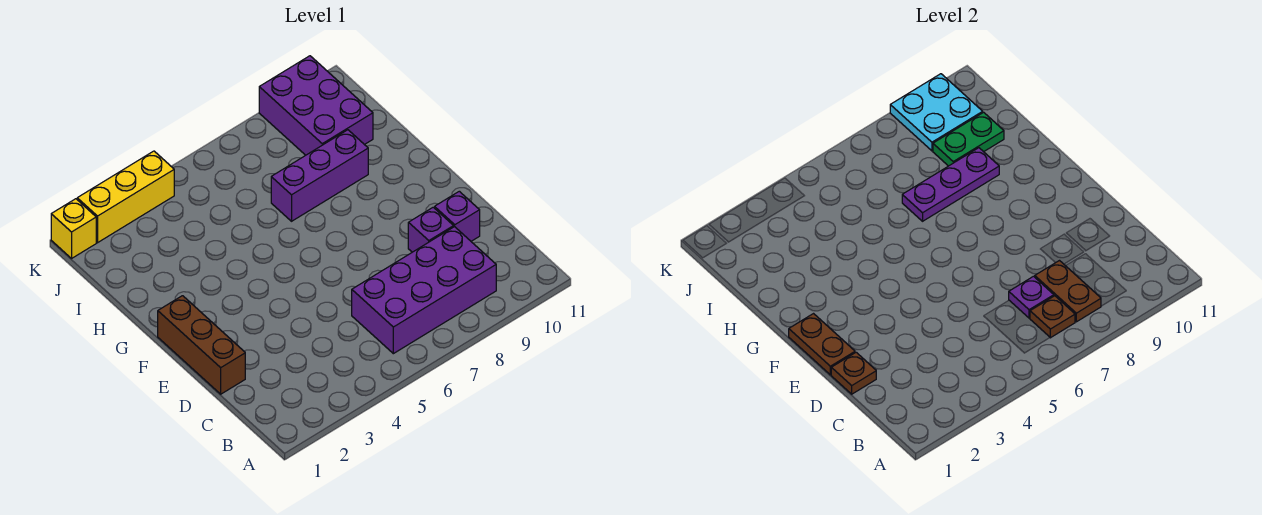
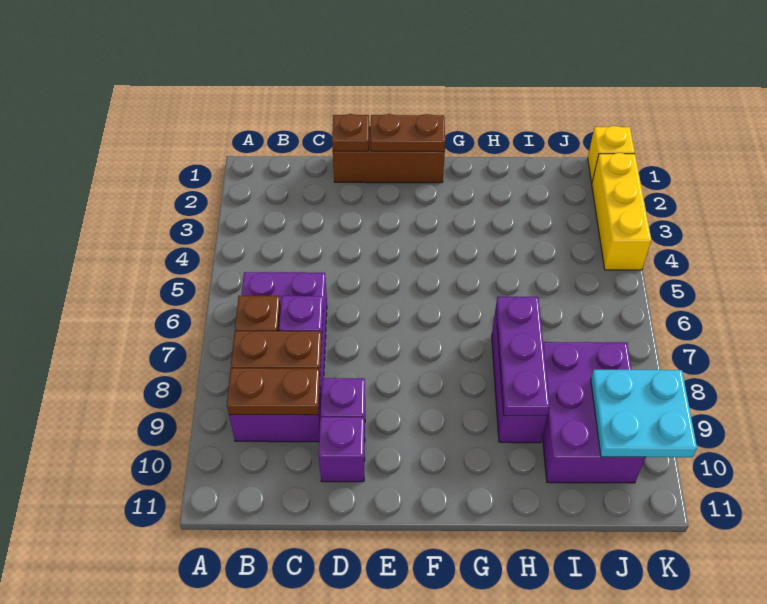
none -> brown 1x2 plate [227,368,320,415]
purple 2x3 brick [259,56,373,155] -> purple 2x3 brick turned to [542,342,645,483]
green 1x2 plate [933,112,1004,166] -> none

